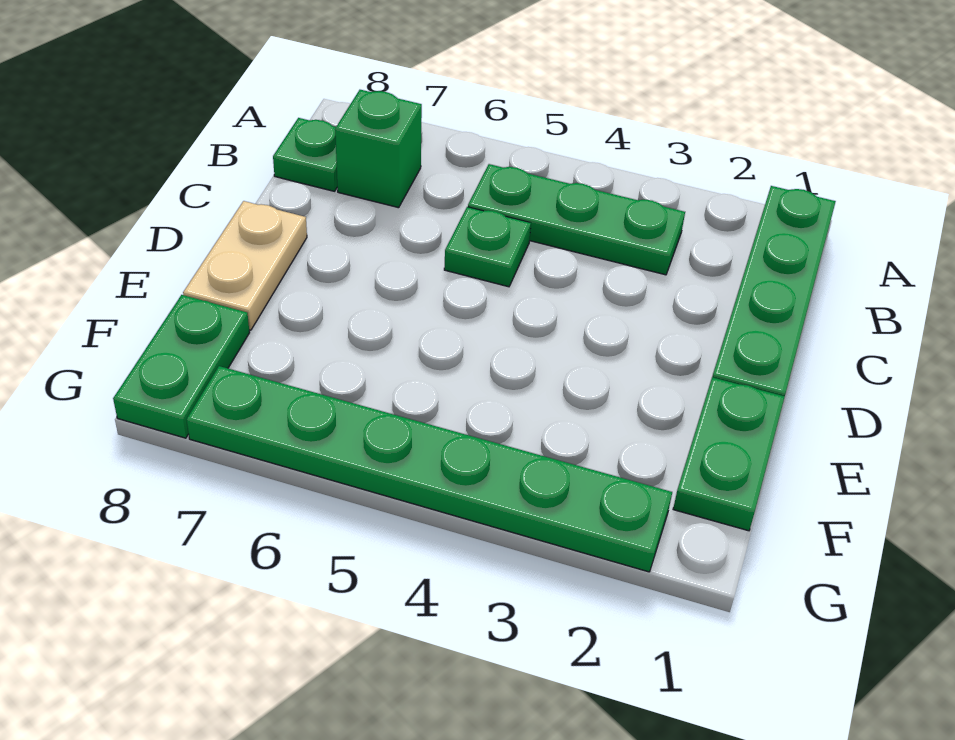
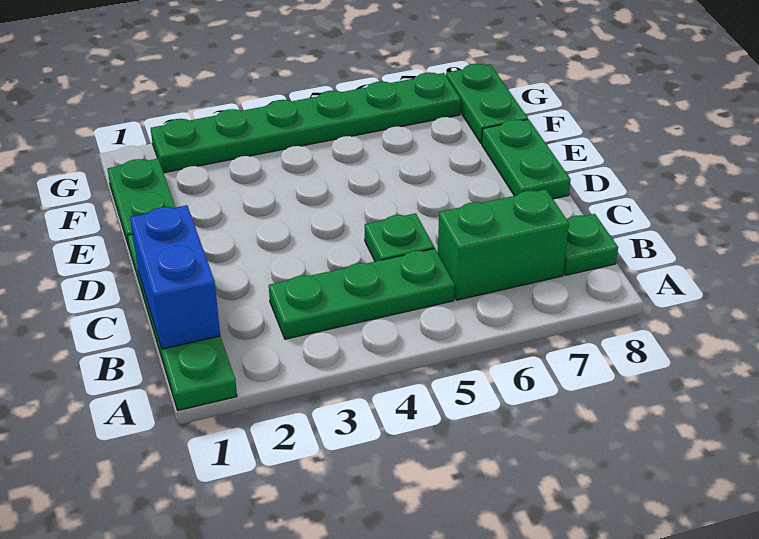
none -> blue 1x2 brick [130,205,220,349]
green 1x1 brick [335,90,422,208] -> green 1x2 brick [438,189,569,300]
tan 1x2 plate [183,201,307,330] -> green 1x2 plate [482,119,571,199]

